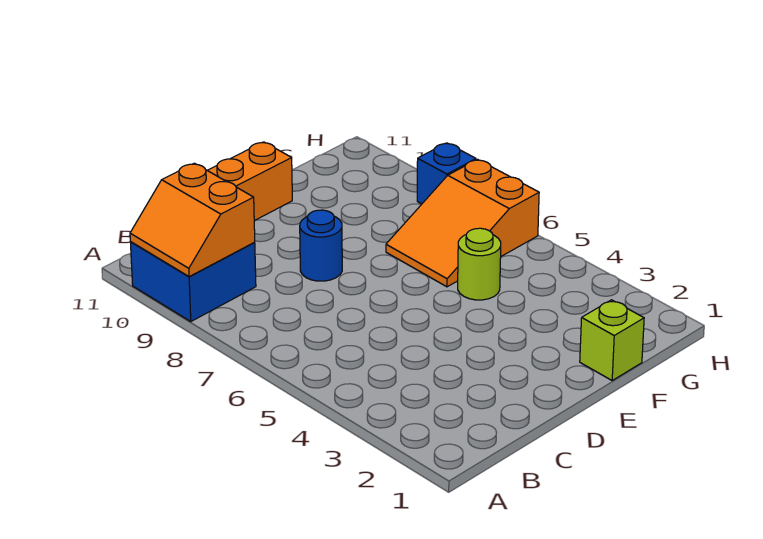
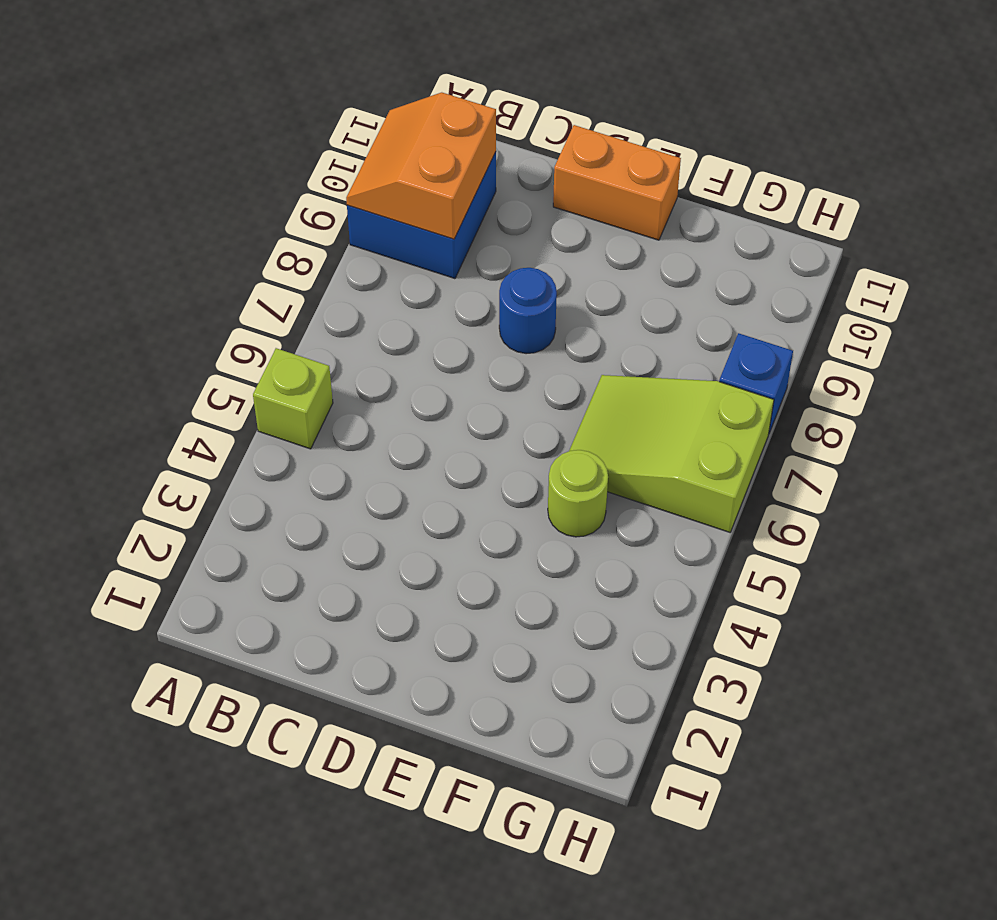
lime 1x1 brick [580,300,644,380] -> lime 1x1 brick moved to [253,348,333,449]
orange 2x3 slope [386,159,539,287] -> lime 2x3 slope [569,375,774,532]

